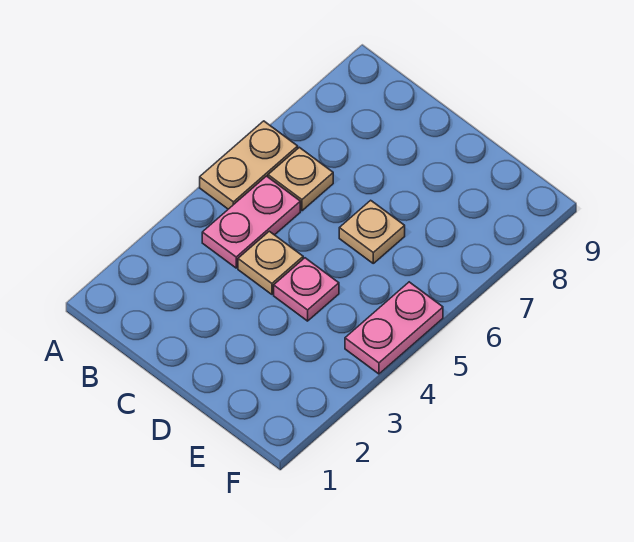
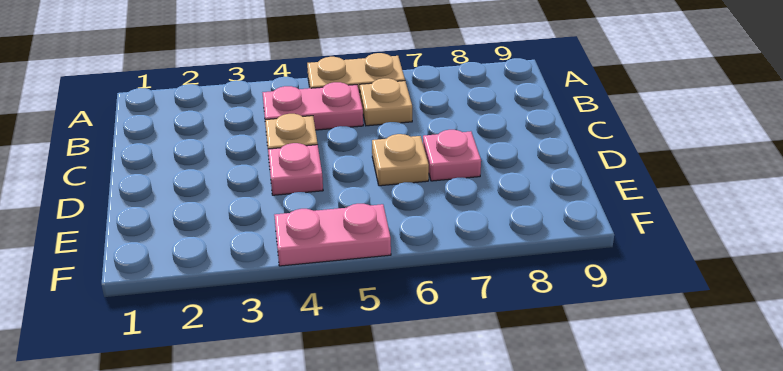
none -> pink 1x1 plate [423,130,481,181]

